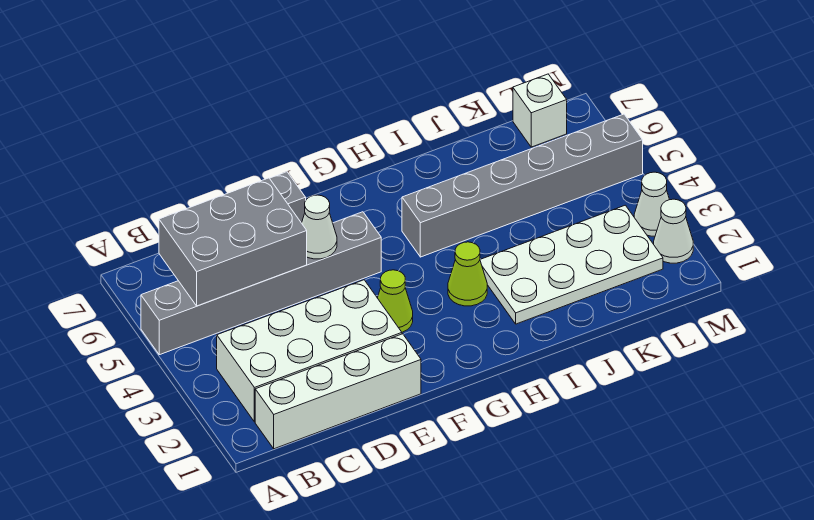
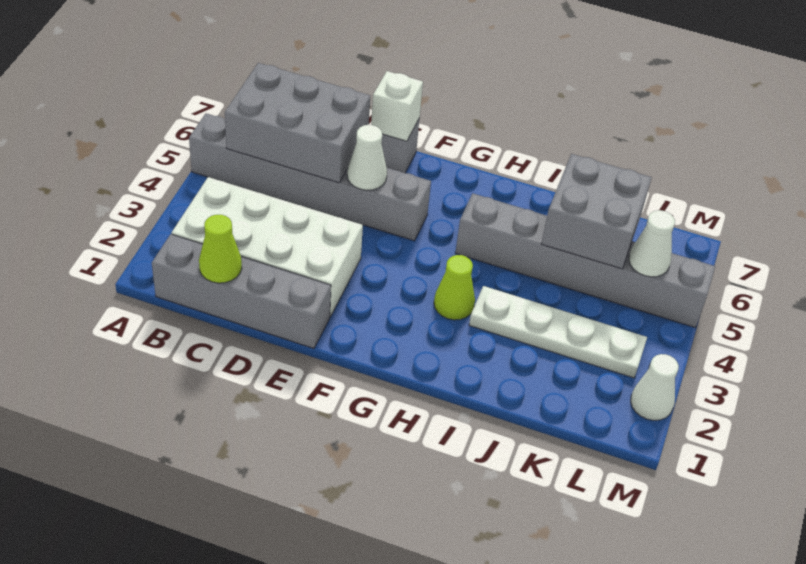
white 1x4 brick [255,334,421,449] -> grey 1x4 brick [152,234,331,348]
lime 1x1 cone [378,270,413,332] -> lime 1x1 cone moved to [199,215,242,283]
white 2x4 plate [480,205,663,324] -> white 1x4 plate [469,286,647,378]
none -> grey 2x2 brick [542,154,652,269]
white 1x1 brick [513,74,567,147] -> white 1x1 brick moved to [371,71,423,141]
white 1x1 cone [634,172,670,236] -> white 1x1 cone moved to [629,210,675,277]

